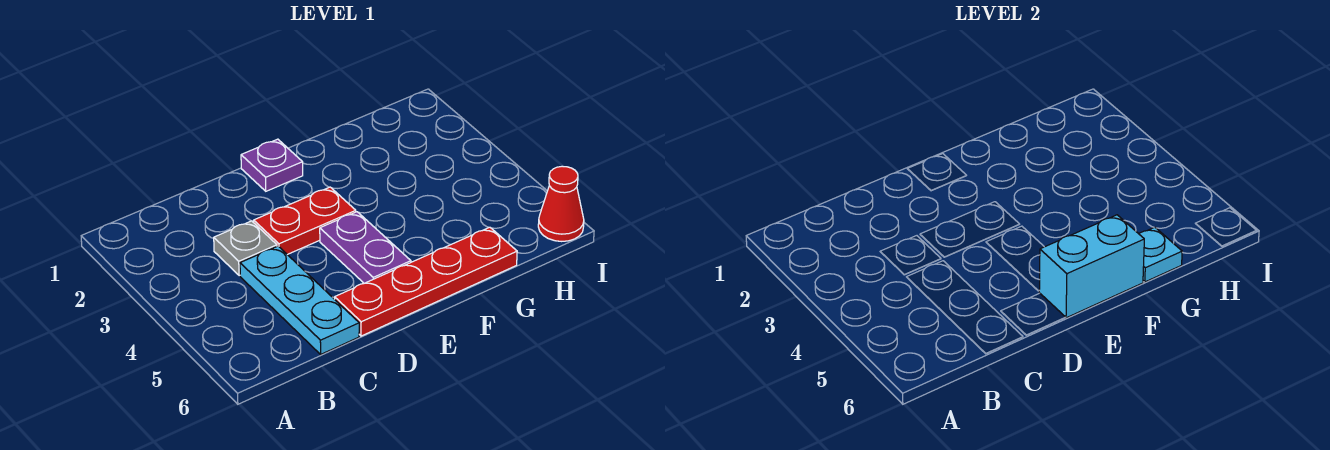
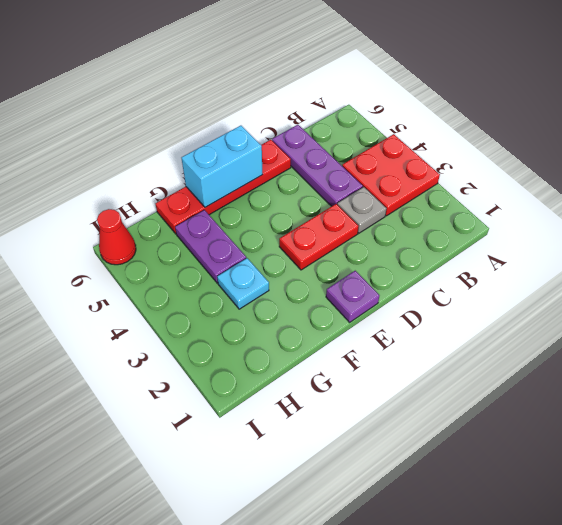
none -> red 2x2 plate [342,134,440,216]
cyan 1x3 plate [240,246,359,354] -> purple 1x3 plate [272,125,363,206]
purple 1x2 plate [320,212,411,283] -> purple 1x2 plate moved to [175,210,246,283]
cyan 1x1 plate [1139,227,1182,282] -> cyan 1x1 plate moved to [217,258,269,309]

